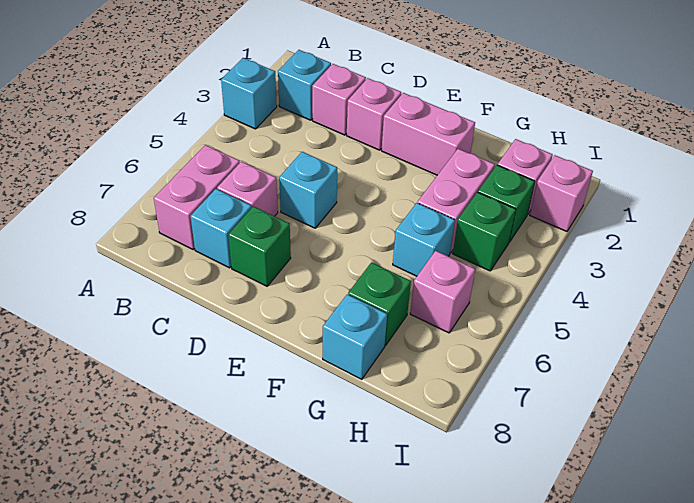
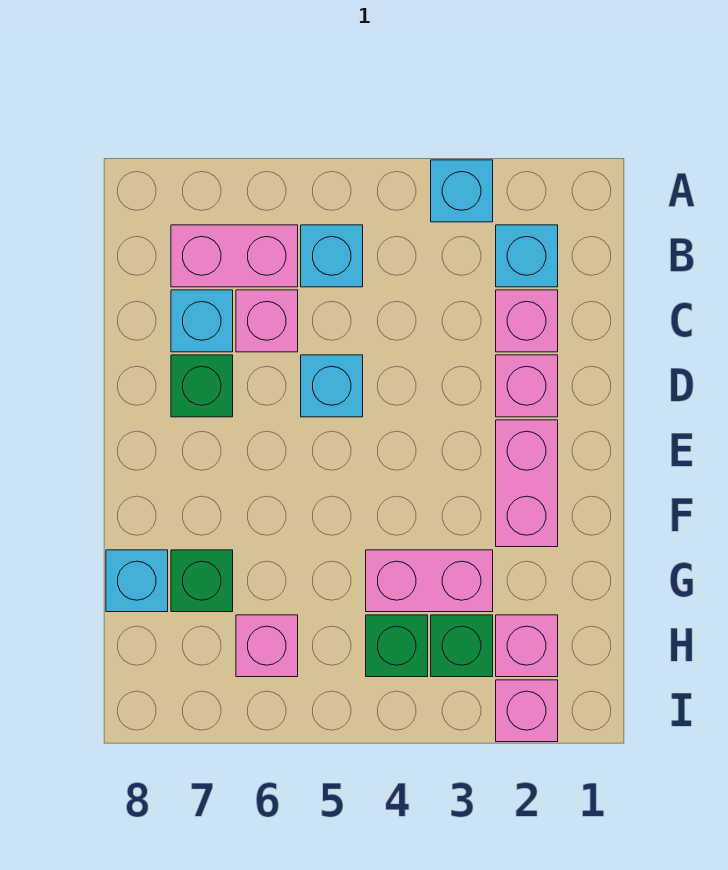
cyan 1x1 brick [393,203,455,276] -> cyan 1x1 brick moved to [301,225,363,287]

